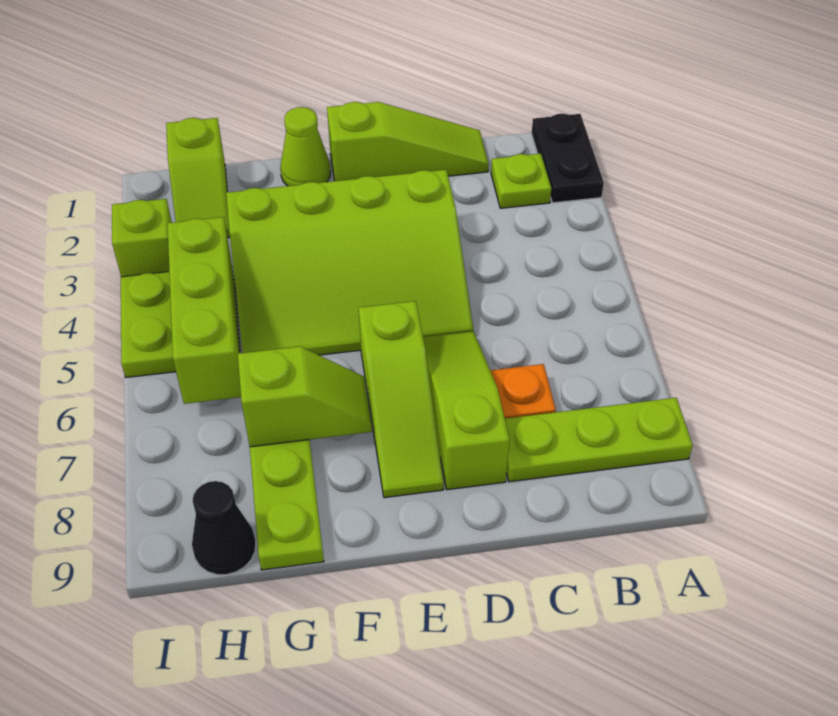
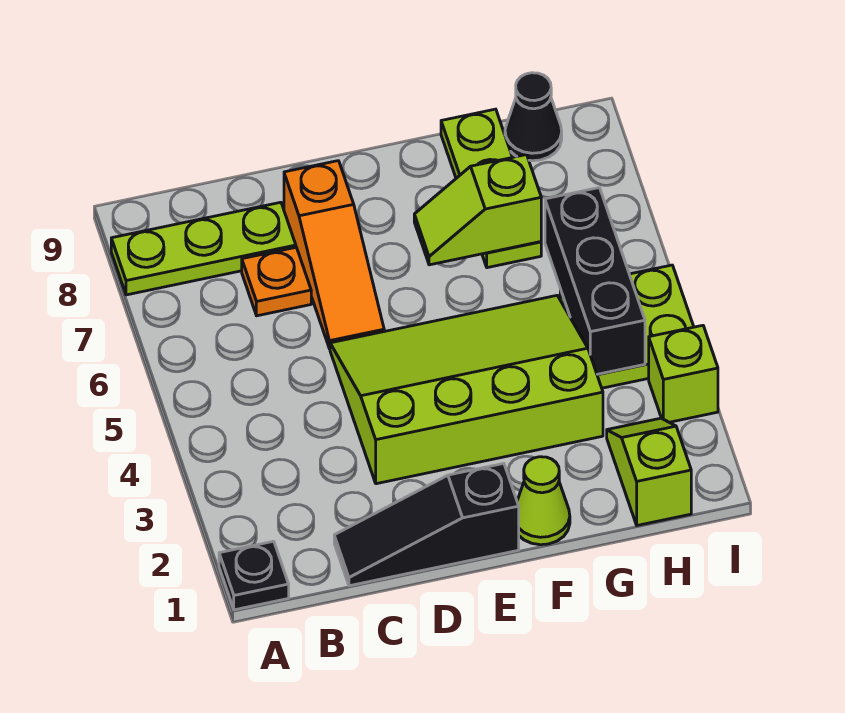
black 1x2 plate [532,114,604,203] -> black 1x1 plate [219,541,289,610]
lime 1x1 plate [491,154,551,208] -> none
lime 1x3 slope [327,102,489,181] -> black 1x3 slope [334,464,519,586]
lime 1x3 slope [423,331,510,490] -> orange 1x3 slope [284,161,384,349]
lime 1x3 slope [359,301,444,498] -> none
lime 1x3 brick [168,217,241,404] -> black 1x3 brick [545,188,645,374]

